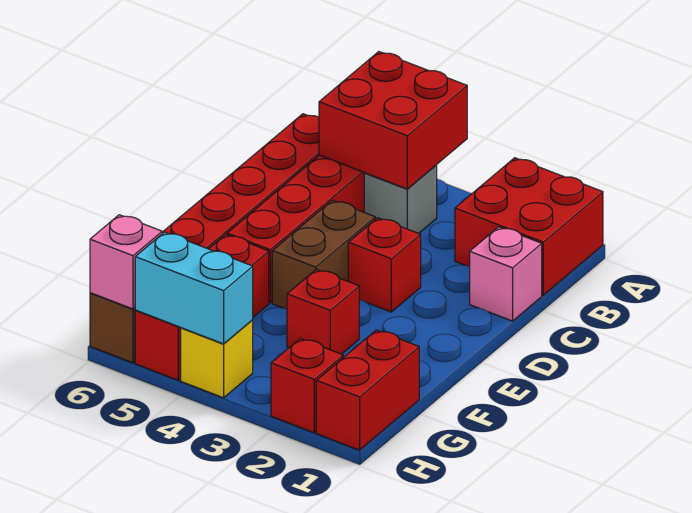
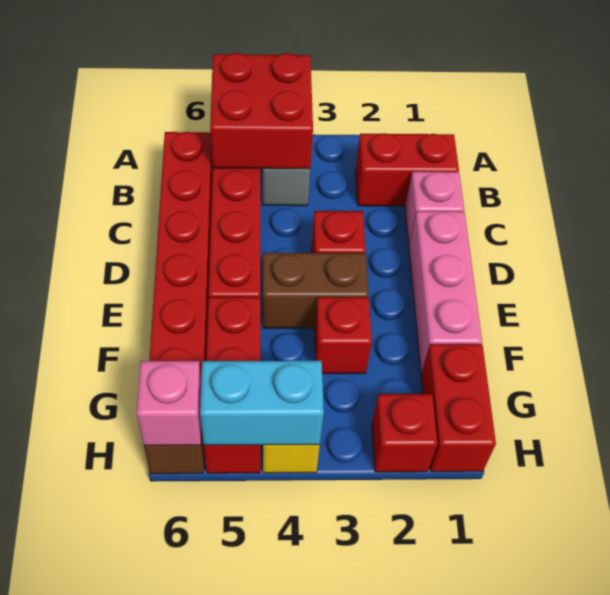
red 2x2 brick [455,158,603,295] -> red 1x2 brick [355,133,459,206]
none -> pink 1x3 brick [409,211,482,373]
brown 1x2 brick [272,200,375,309] -> brown 1x2 brick turned to [263,253,369,328]

